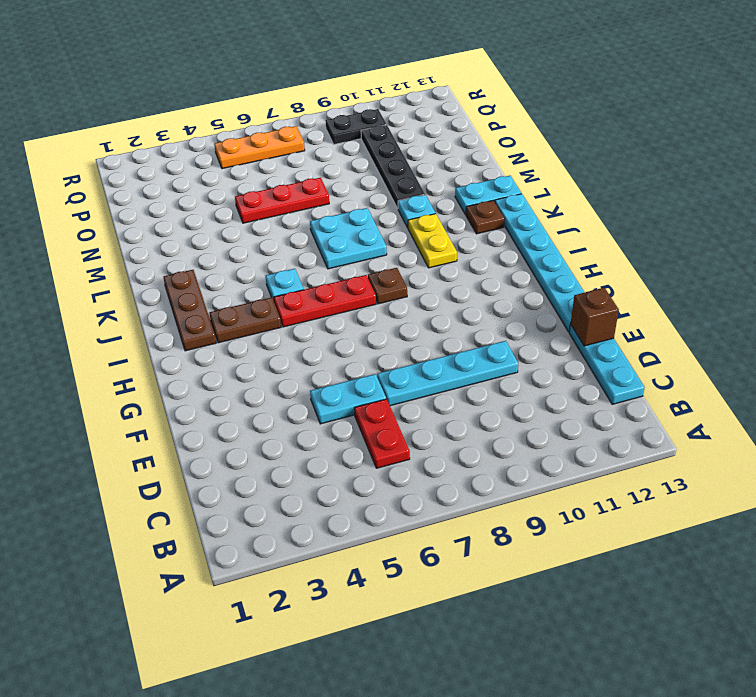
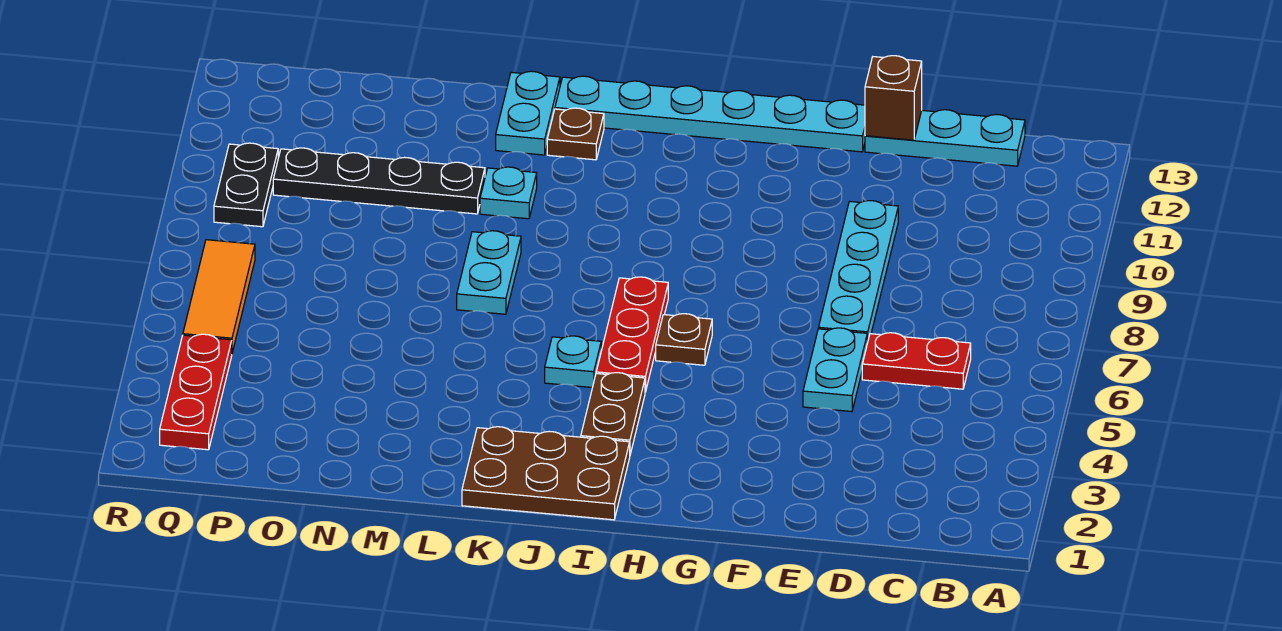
brown 1x3 plate [163,270,216,351] -> brown 2x3 plate [462,427,630,520]
brown 1x1 plate [368,268,407,304] -> brown 1x1 plate moved to [656,314,712,365]
yellow 1x2 plate [408,214,457,268] -> none
cyan 2x2 plate [310,208,387,269] -> cyan 1x2 plate [457,231,521,314]
red 1x3 plate [235,178,329,223] -> red 1x3 plate moved to [160,334,232,450]
orange 1x3 plate [214,126,305,169] -> orange 1x3 tile [183,240,255,353]

